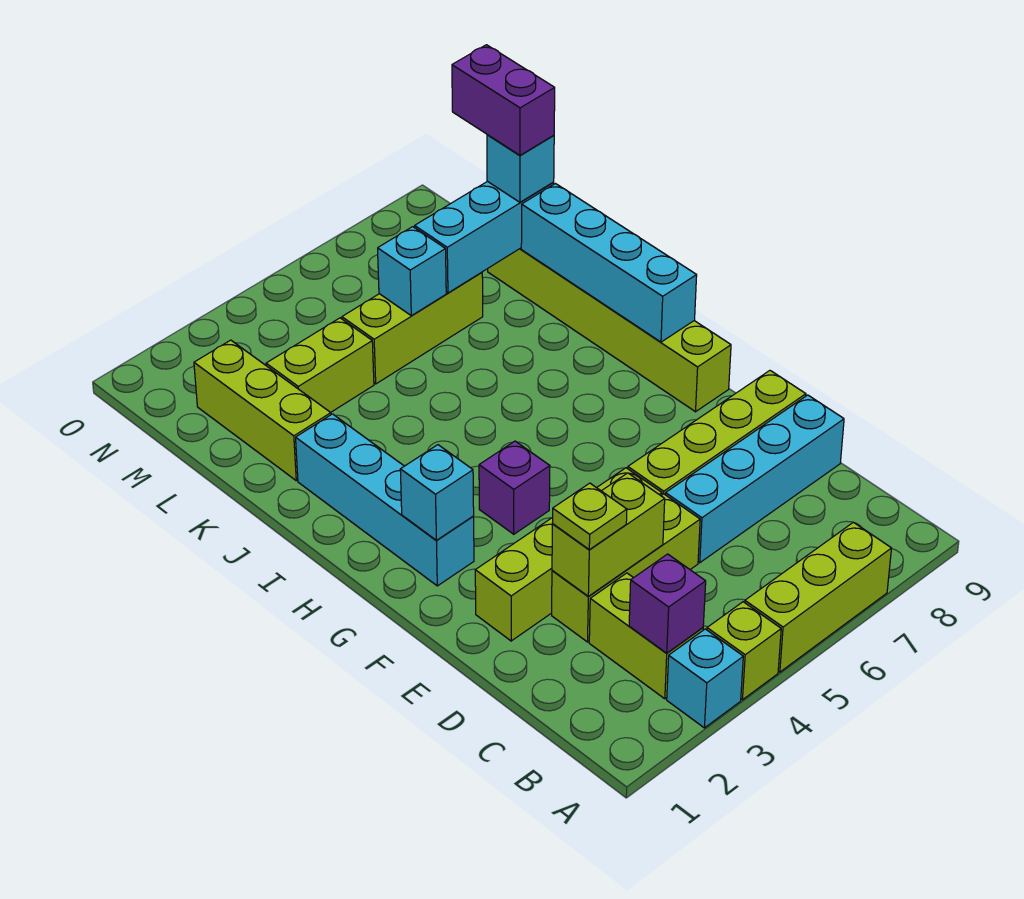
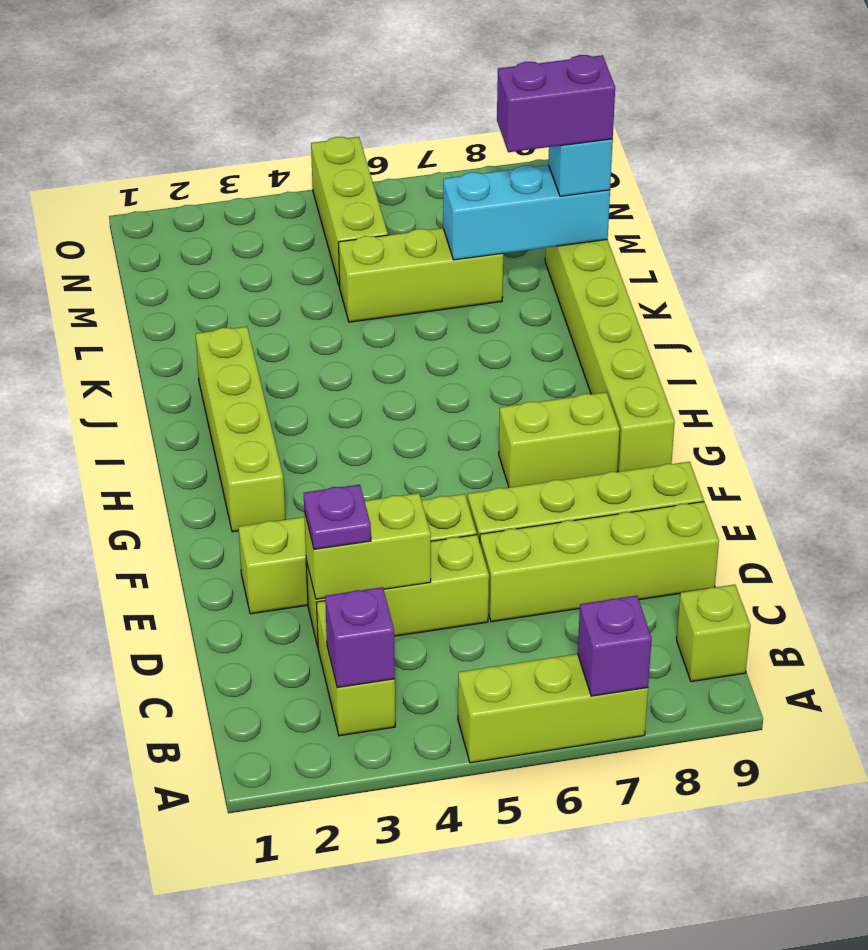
cyan 1x1 brick [667,629,743,728] -> none
lime 1x1 brick [707,602,781,700] -> lime 1x1 brick moved to [677,585,751,682]
lime 1x1 plate [553,483,627,550] -> purple 1x1 plate [304,485,371,549]
cyan 1x4 brick [665,395,844,563] -> lime 1x4 brick [480,502,719,622]
cyan 1x4 brick [296,414,474,586] -> lime 1x4 brick [196,327,285,532]
cyan 1x1 brick [400,445,474,541] -> none
purple 1x1 brick [479,441,550,534] -> purple 1x1 brick moved to [578,596,652,696]
cyan 1x4 brick [521,184,697,342] -> none
lime 1x3 brick [194,340,331,481] -> lime 1x3 brick moved to [311,137,388,287]
lime 1x2 brick [266,318,374,412] -> lime 1x2 brick moved to [499,392,620,487]
cyan 1x1 brick [378,227,446,316] -> none
purple 1x2 brick [452,45,555,155] -> purple 1x2 brick turned to [497,55,615,152]

